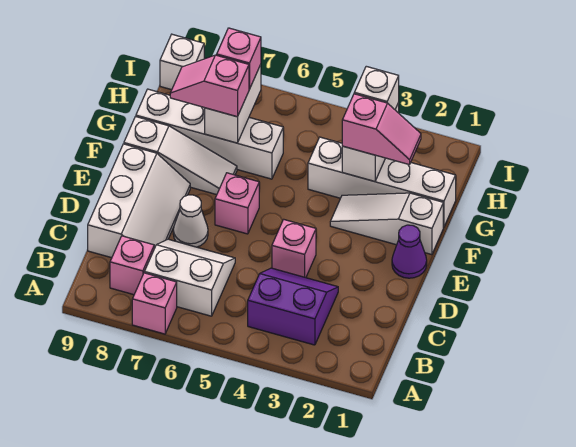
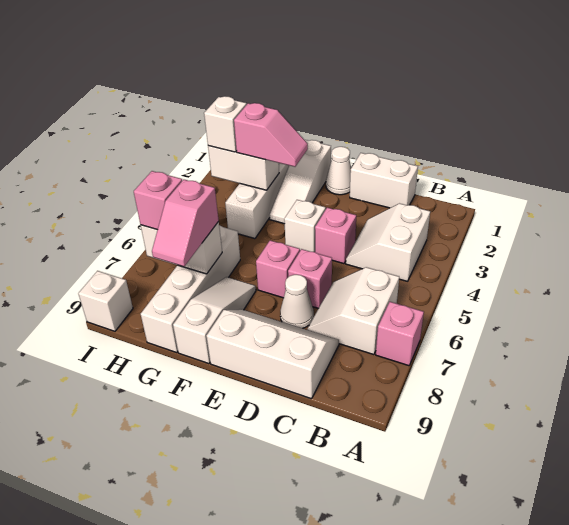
purple 2x2 slope [248,268,338,345] -> white 2x2 slope [346,204,430,281]
pink 1x1 brick [110,236,154,295] -> pink 1x1 brick moved to [288,249,332,308]
none -> white 1x2 brick [350,153,418,208]
purple 1x1 cone [392,225,427,278] -> white 1x1 cone [326,147,351,195]
none -> white 1x1 brick [284,200,326,252]
pink 1x2 slope [342,94,421,165] -> pink 1x2 slope turned to [234,103,308,167]

